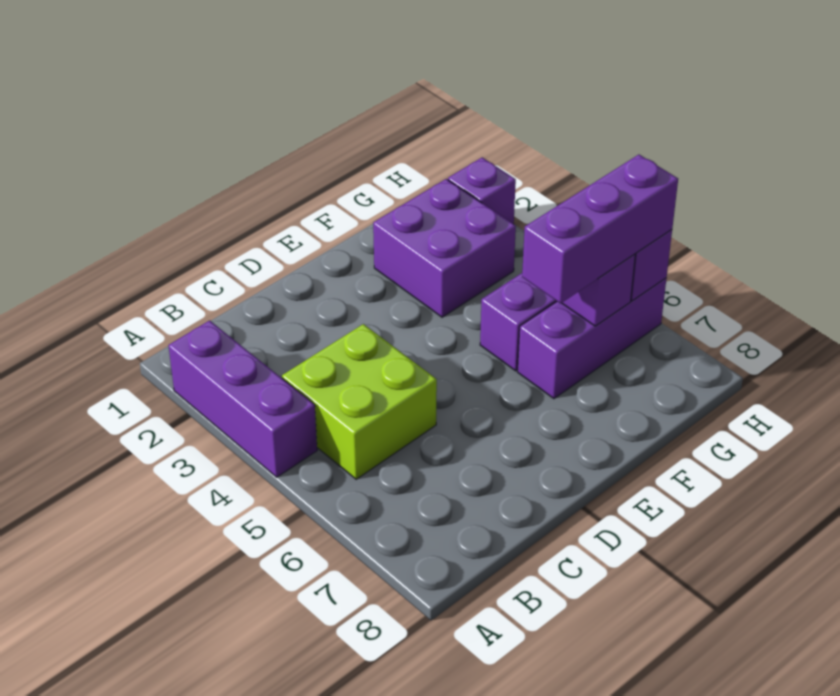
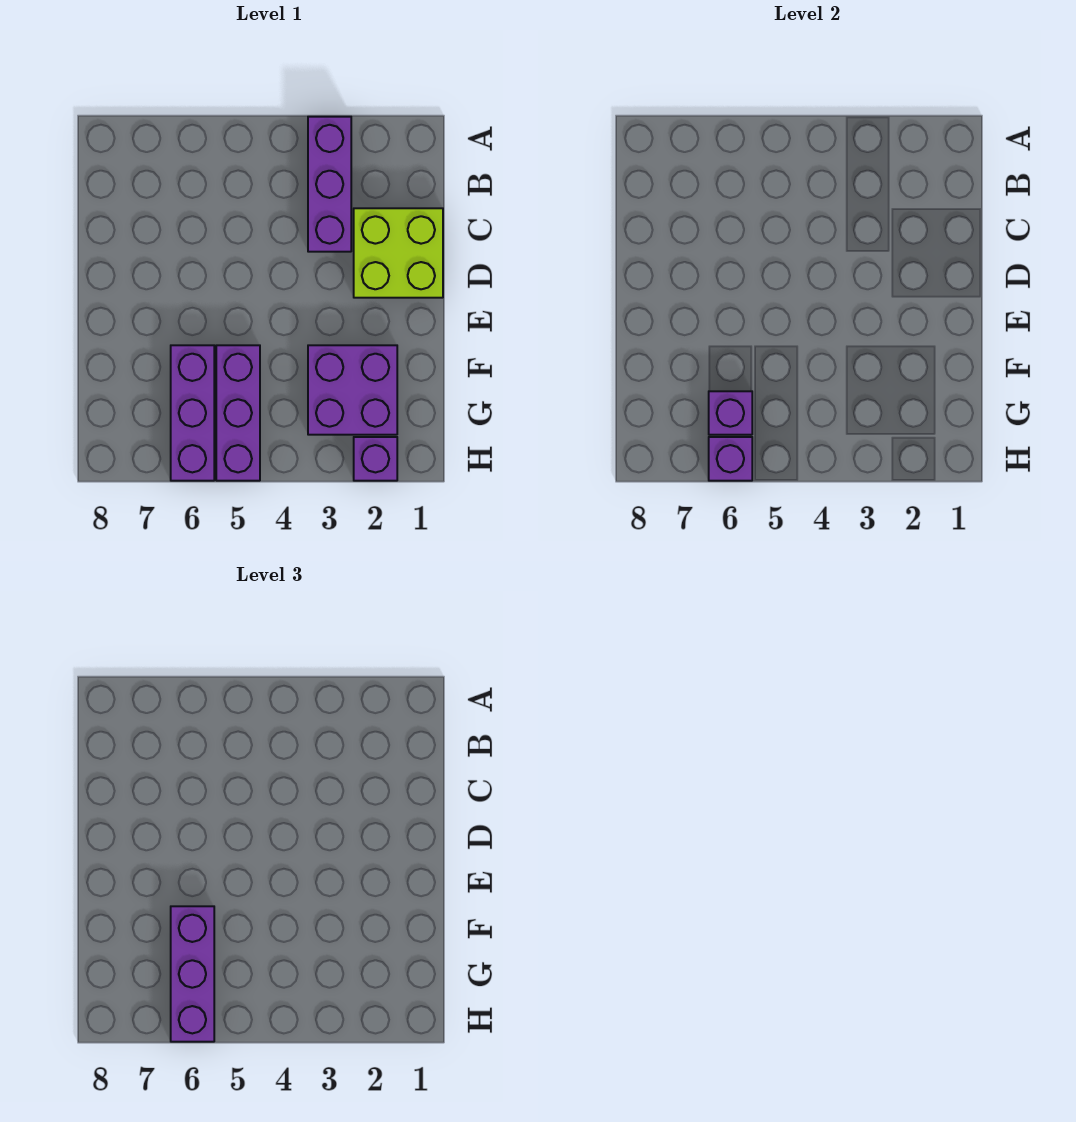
purple 1x3 brick [168,321,317,477] -> purple 1x3 brick turned to [308,117,351,252]
lime 2x2 brick [282,324,437,479] -> lime 2x2 brick moved to [354,208,443,298]

